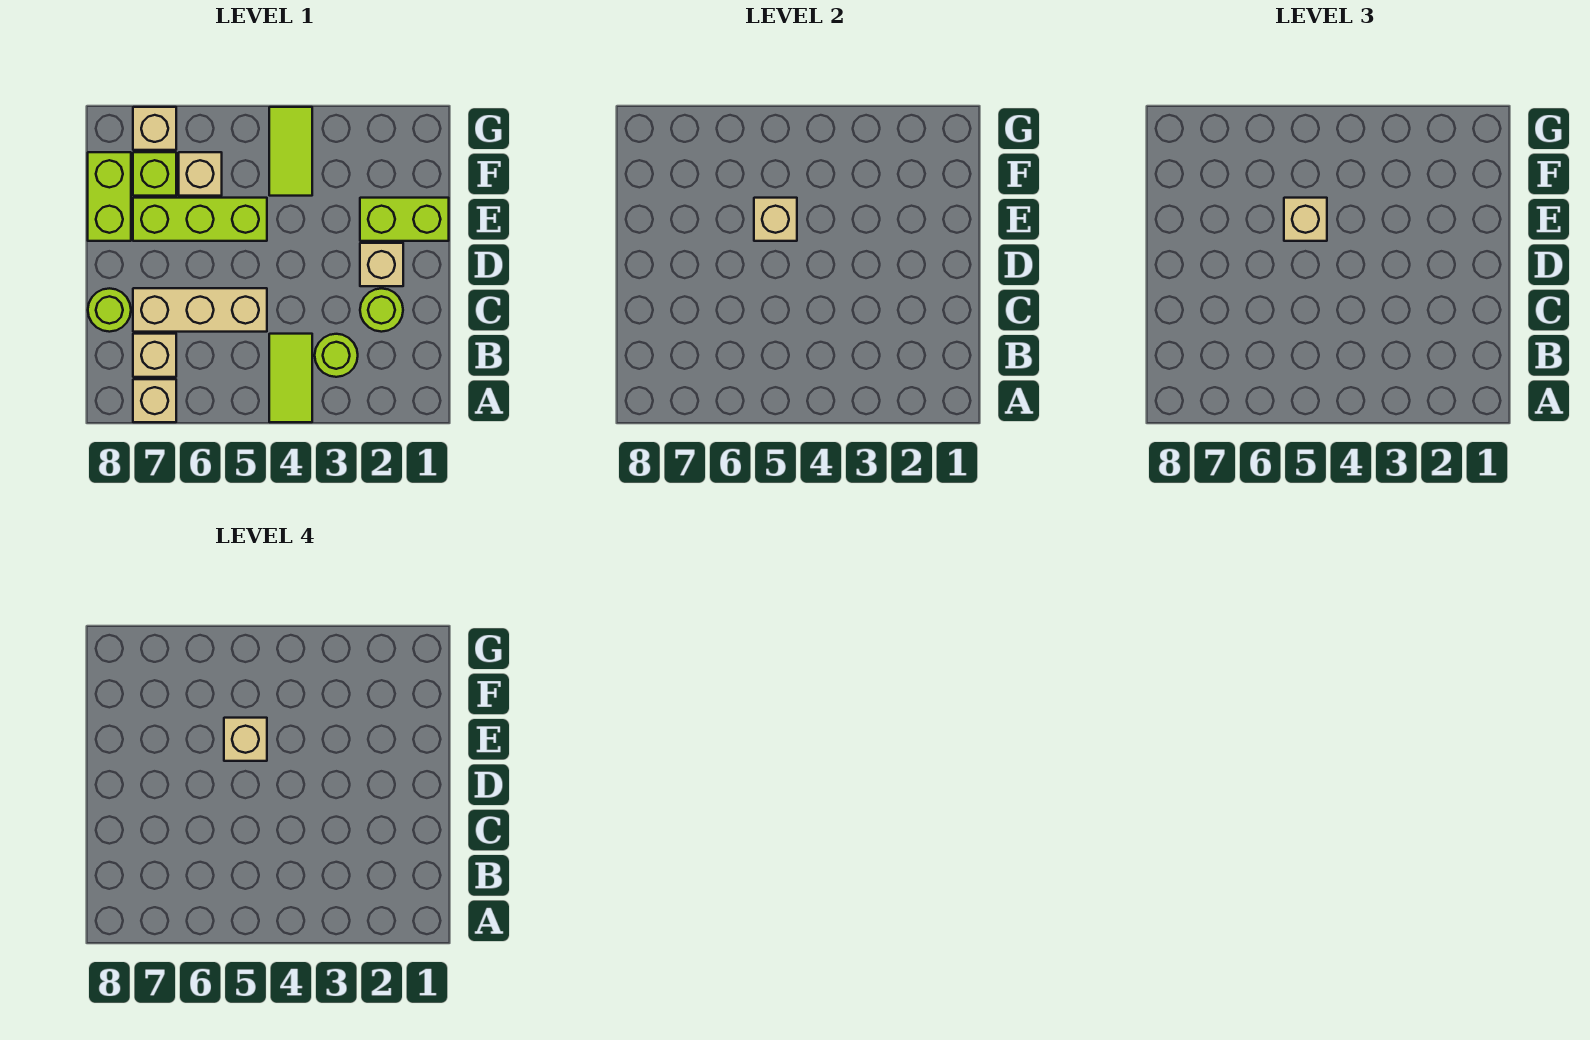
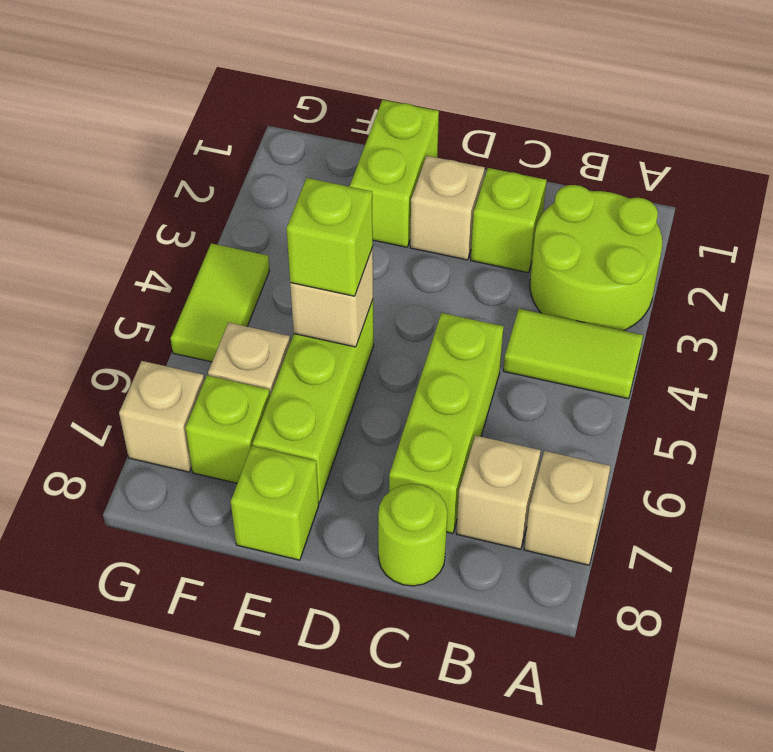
lime 1x1 round brick [315,334,358,377] -> lime 2x2 round brick [530,185,662,331]
lime 1x1 round brick [360,288,403,332] -> lime 1x1 brick [471,168,547,273]
tan 1x3 brick [133,288,267,332] -> lime 1x3 brick [389,313,504,534]
tan 1x1 brick [1284,198,1327,241] -> lime 1x1 brick [286,178,373,296]
tan 1x1 brick [224,718,267,761] -> none
lime 1x2 brick [88,152,131,241] -> lime 1x1 brick [231,446,319,560]
lime 1x2 tile [269,107,312,196] -> lime 1x2 tile turned to [171,243,270,362]

